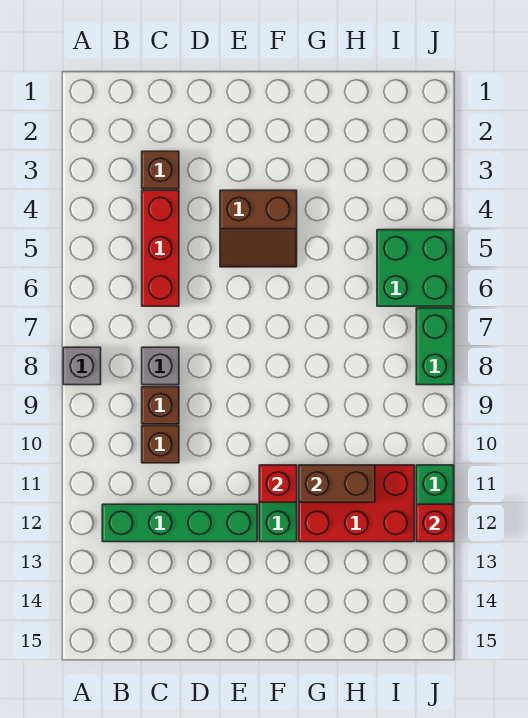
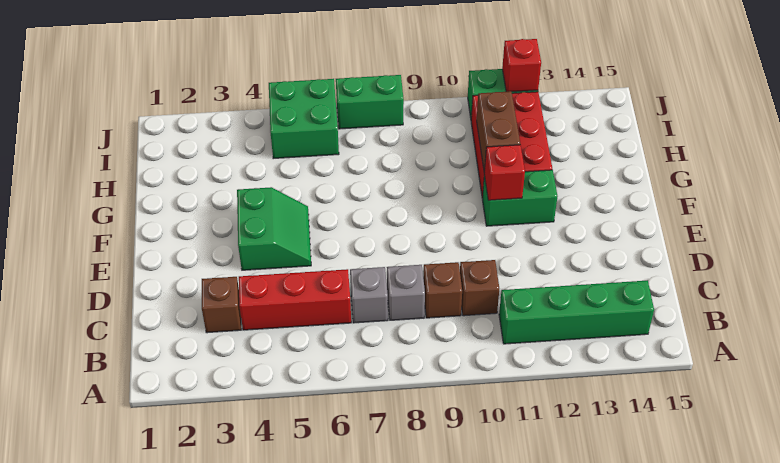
grey 1x1 brick [63,347,101,385] -> grey 1x1 brick moved to [350,267,388,323]
green 1x4 brick [102,504,257,542] -> green 1x4 brick turned to [499,280,654,344]
brown 2x2 slope [220,190,297,267] -> green 2x2 slope [237,187,311,270]

